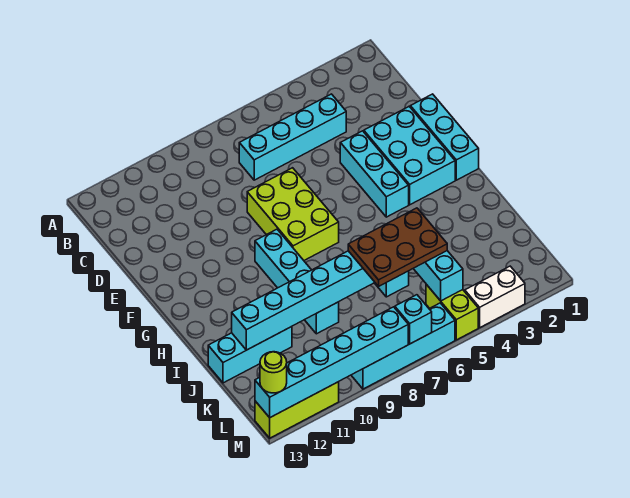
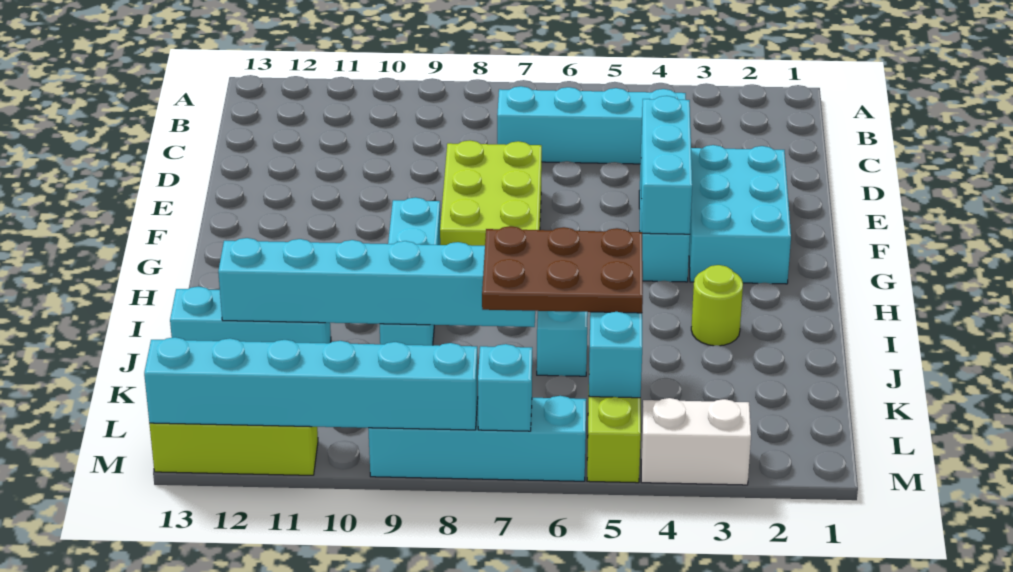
cyan 1x3 brick [410,94,479,180] -> cyan 1x3 brick moved to [641,96,692,234]
lime 1x1 round brick [260,352,287,393] -> lime 1x1 round brick moved to [691,265,743,346]

